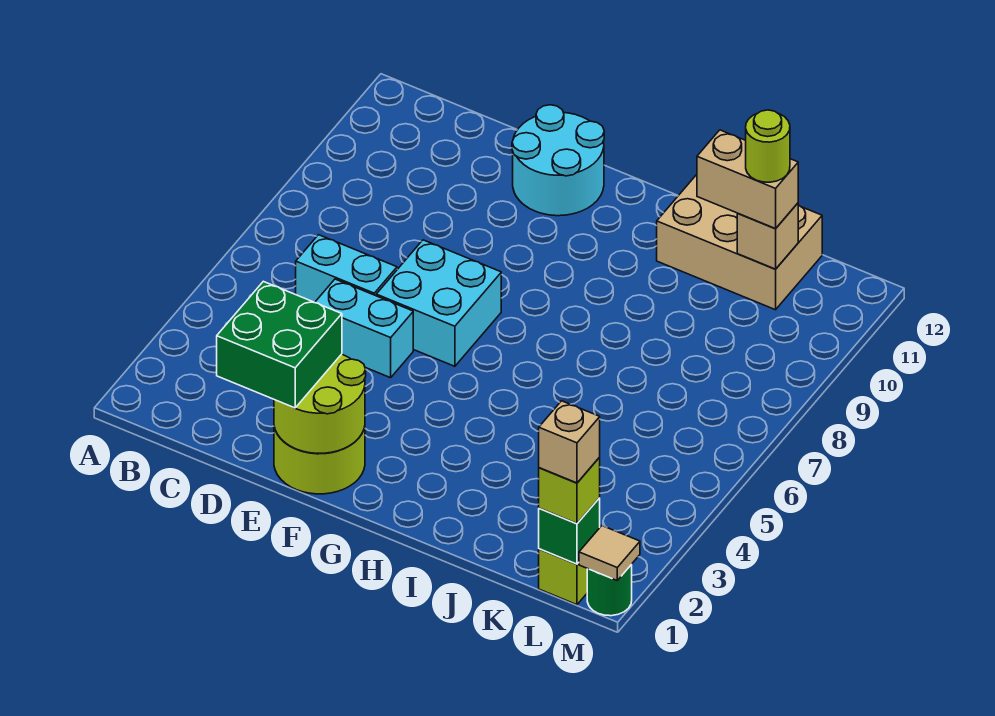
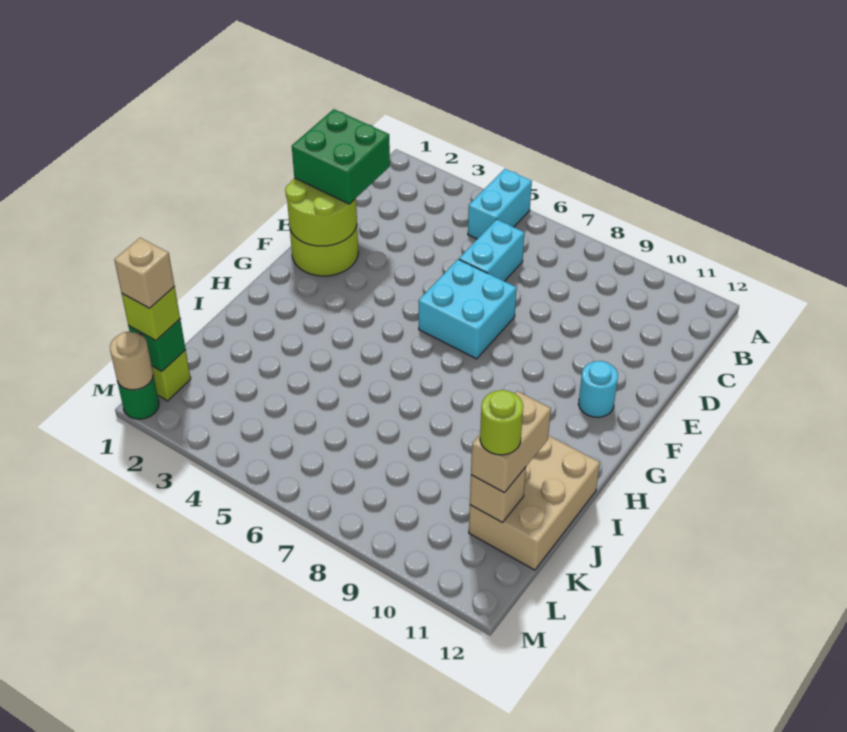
cyan 1x2 brick [315,279,413,378] -> cyan 1x2 brick moved to [468,169,532,239]
cyan 2x2 round brick [512,105,604,216] -> cyan 1x1 round brick [578,361,618,417]
tan 1x1 tile [579,526,640,580] -> tan 1x1 round brick [110,331,153,390]

